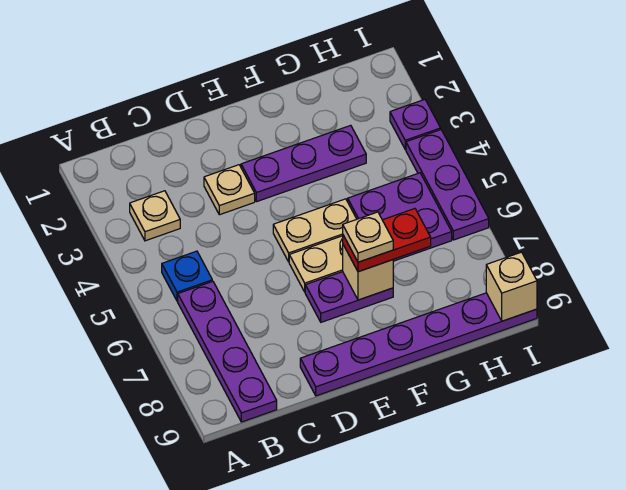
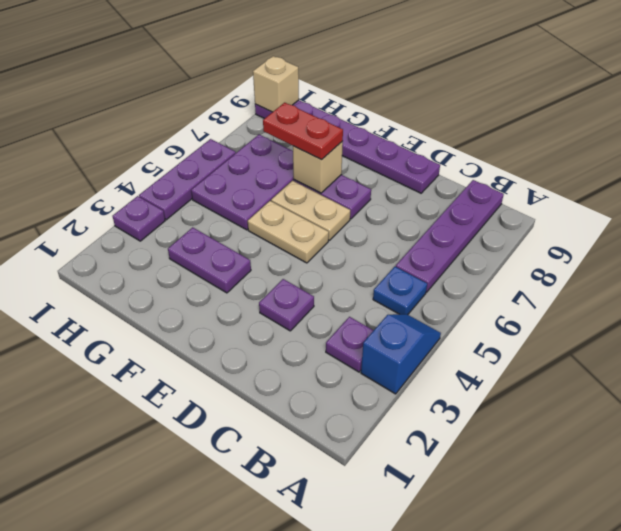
none -> blue 1x2 slope [361,314,441,394]
tan 1x1 plate [130,191,180,241] -> purple 1x1 plate [326,317,374,372]
tan 1x1 plate [204,165,255,215] -> purple 1x1 plate [259,279,314,331]
purple 1x3 plate [241,125,366,202] -> purple 1x2 plate [168,227,251,293]
tan 1x1 plate [343,212,393,262] -> none
purple 2x2 plate [348,173,452,261] -> purple 2x3 plate [191,135,294,230]

